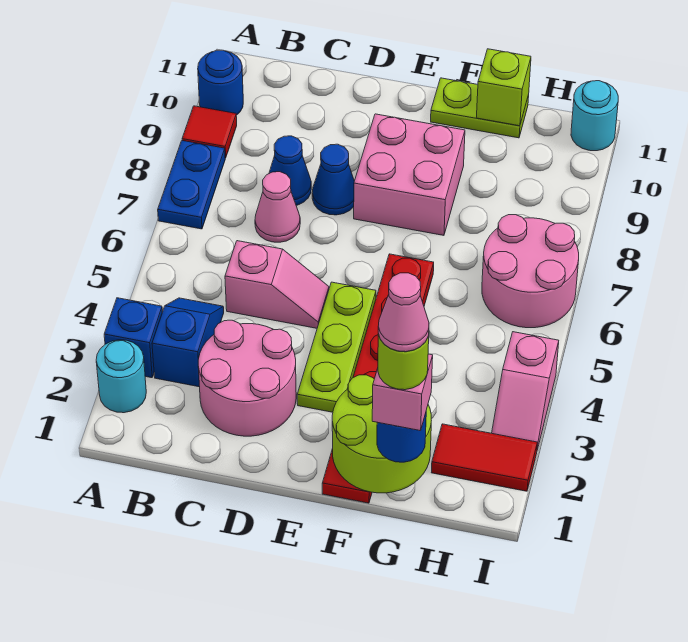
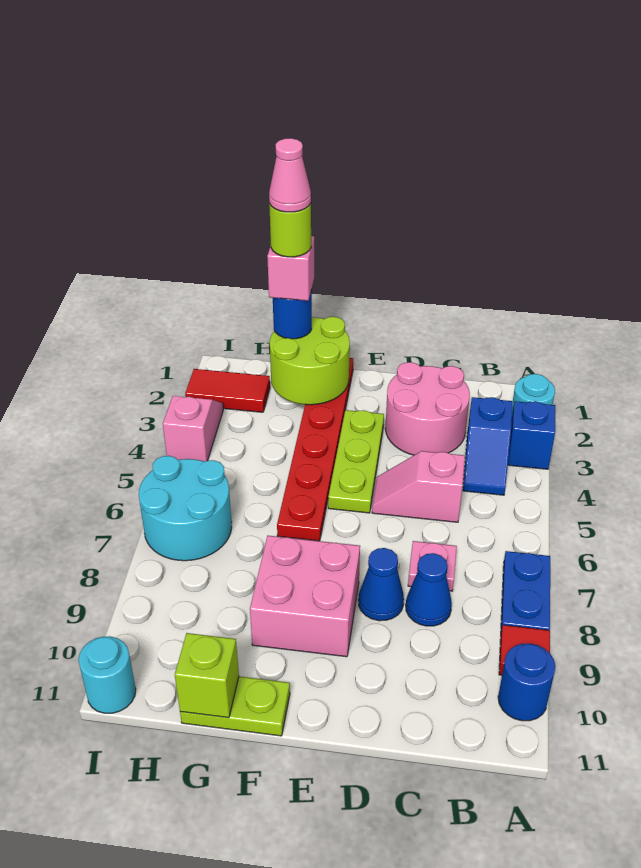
pink 1x1 cone [255,172,300,242] -> pink 1x1 plate [408,541,457,591]
pink 2x2 round brick [482,215,579,328] -> cyan 2x2 round brick [139,456,232,561]

